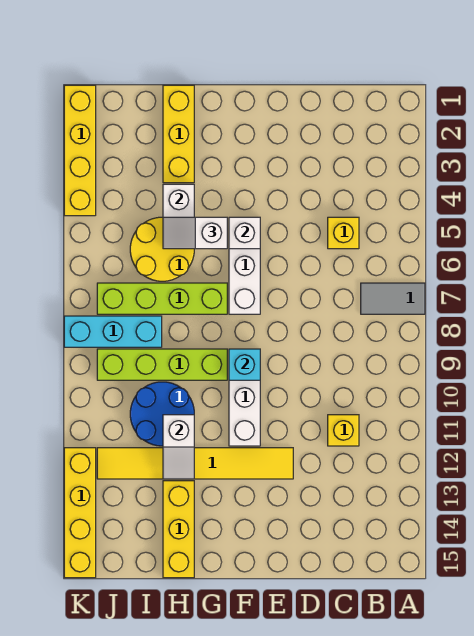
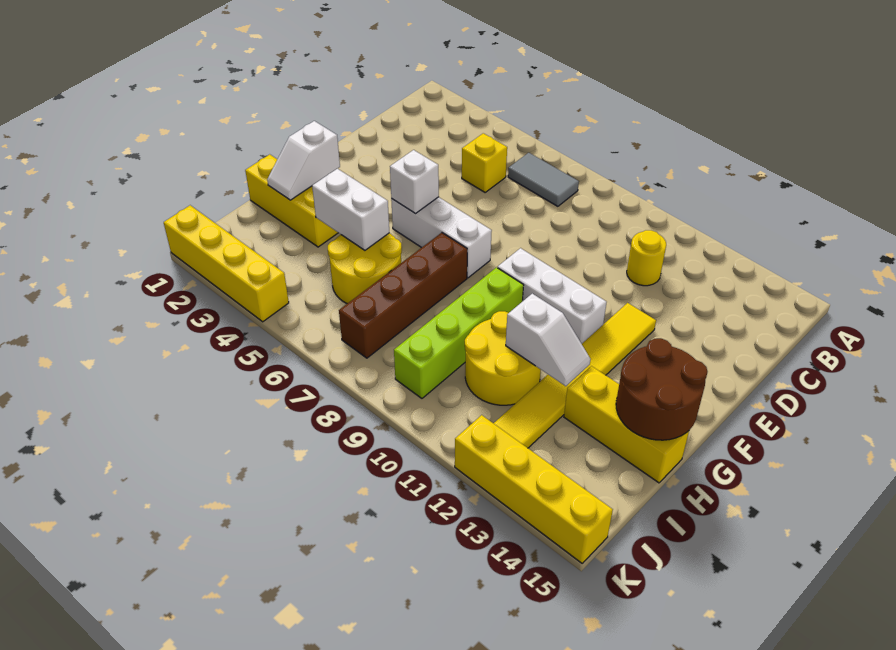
grey 1x2 tile [361,283,425,314] -> grey 1x2 tile turned to [508,153,579,206]
yellow 1x1 brick [328,415,359,446] -> yellow 1x1 round brick [627,230,666,286]
cyan 1x1 brick [229,349,260,380] -> none
white 1x2 slope [163,217,227,249] -> white 1x2 slope moved to [267,121,340,200]
lime 1x4 brick [97,283,227,314] -> brown 1x4 brick [339,233,467,358]
none -> brown 2x2 round brick [616,338,708,440]
blue 2x2 round brick [130,382,194,446] -> yellow 2x2 round brick [465,311,541,405]
cyan 1x3 brick [64,316,162,347] -> none

